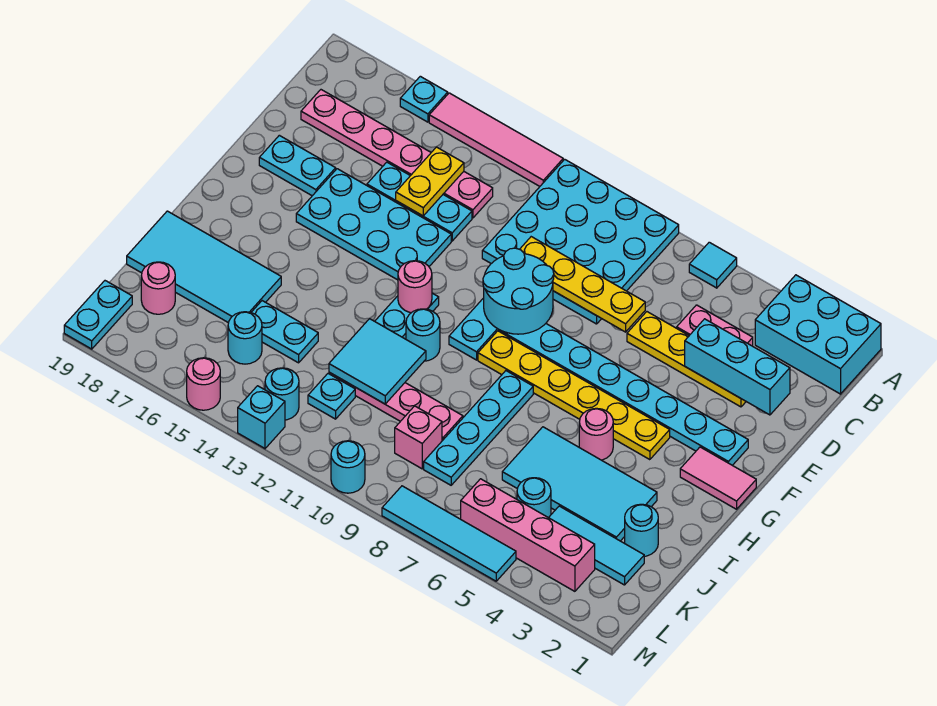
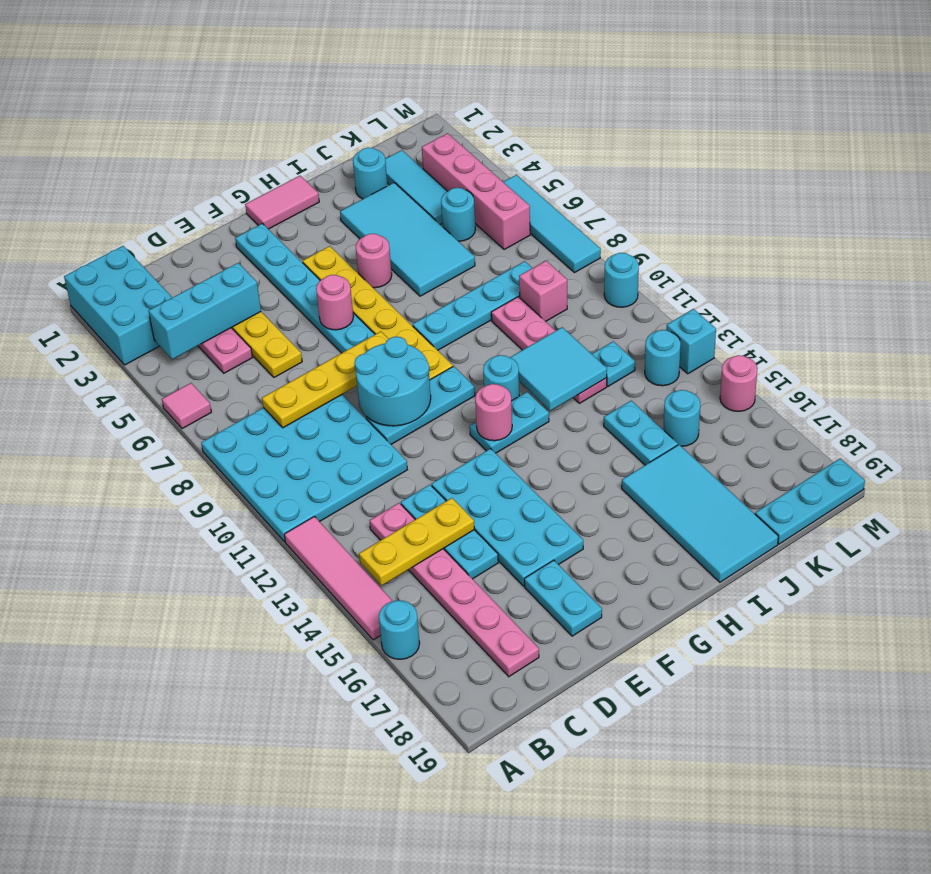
cyan 1x1 tile [689,242,737,288] -> pink 1x1 tile [162,383,211,429]
cyan 1x1 plate [400,76,448,122] -> cyan 1x1 round brick [379,600,420,659]
yellow 1x2 plate [396,147,464,216] -> yellow 1x3 plate [359,498,474,586]
cyan 1x3 brick [685,319,790,415] -> cyan 1x3 brick turned to [148,263,261,359]
yellow 1x4 plate [520,237,645,332] -> yellow 1x4 plate turned to [262,331,388,428]
pink 1x2 tile [680,447,756,509] -> pink 1x2 tile turned to [245,176,319,229]
pink 1x1 round brick [141,262,175,314] -> pink 1x1 round brick moved to [316,275,353,330]
cyan 1x2 plate [64,281,132,349] -> cyan 1x3 plate [755,459,865,544]

